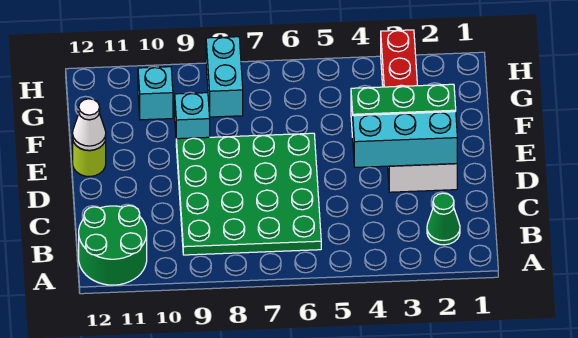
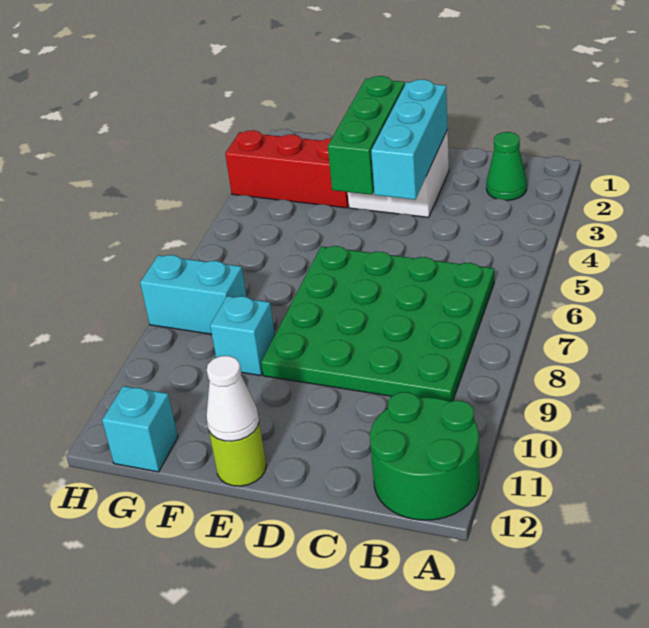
cyan 1x1 brick [138,67,173,120] -> cyan 1x1 brick moved to [102,386,178,472]

